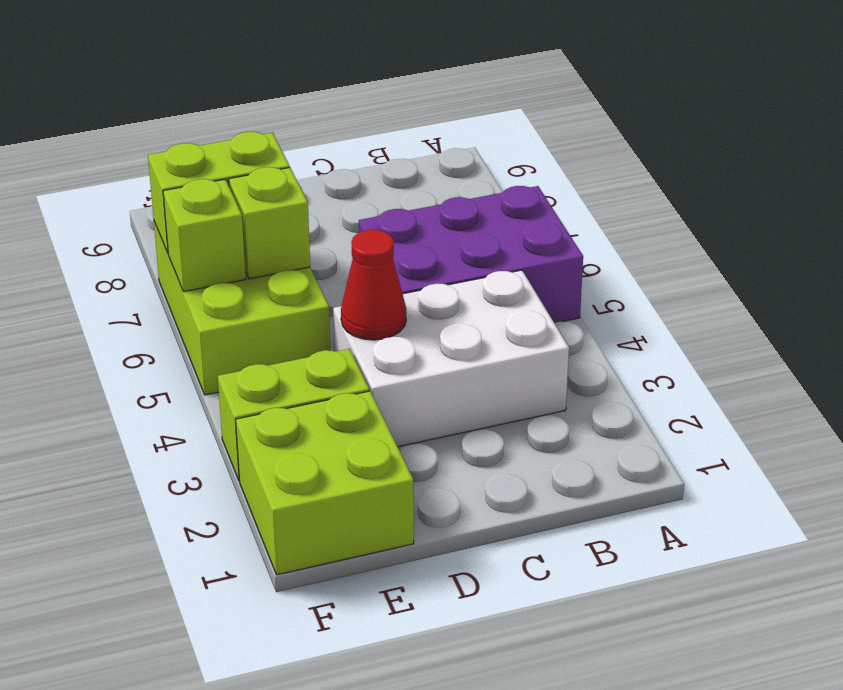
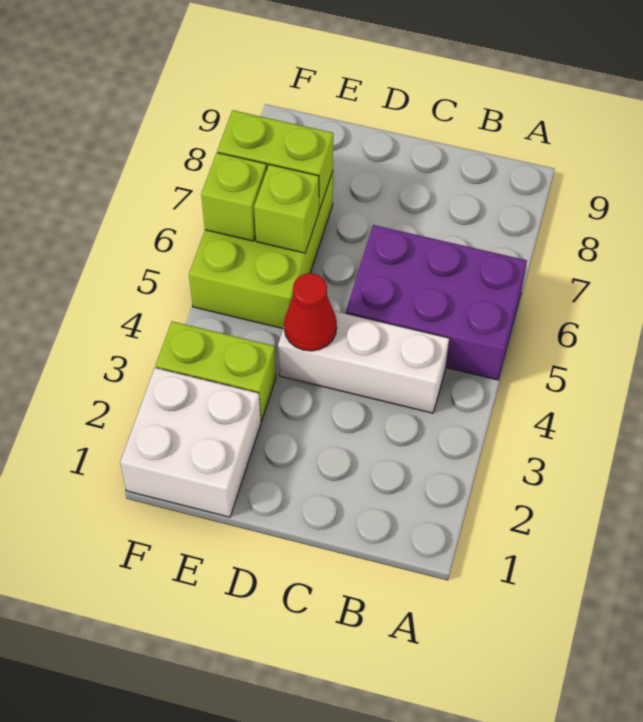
white 2x3 brick [333,270,569,447] -> white 1x3 brick [278,311,449,413]
lime 2x2 brick [236,391,414,575] -> white 2x2 brick [120,368,261,517]

